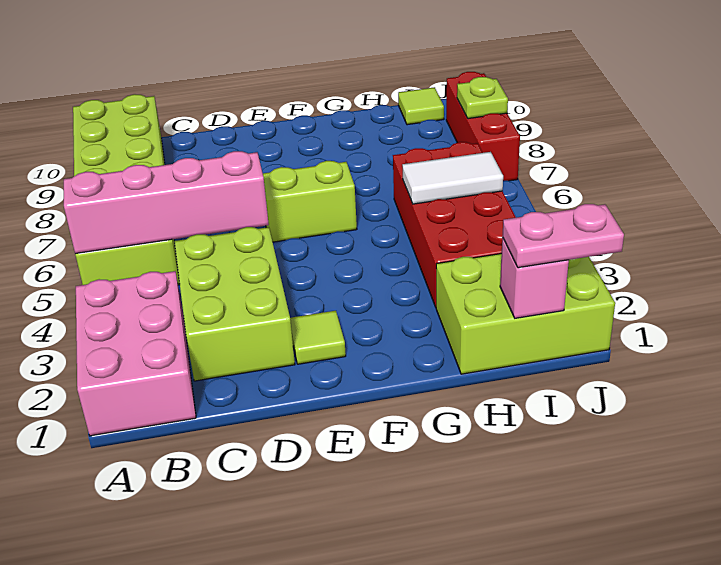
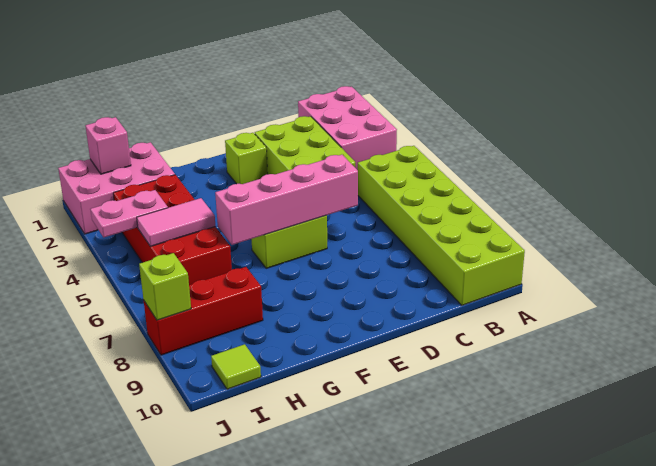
pink 1x4 brick [64,151,269,254] -> pink 1x4 brick moved to [215,155,358,245]
lime 1x1 tile [290,311,346,364] -> lime 1x1 brick [225,133,268,184]
lime 2x3 brick [436,254,615,374] -> pink 2x3 brick [58,142,175,234]
white 1x2 tile [402,152,503,204] -> pink 1x2 tile [137,198,216,247]
pink 1x2 plate [502,204,624,268] -> pink 1x2 plate moved to [90,190,168,237]
red 1x3 brick [446,72,520,181] -> red 1x3 brick turned to [144,267,263,355]
lime 1x1 plate [457,77,508,119] -> lime 1x1 brick [139,253,191,320]

